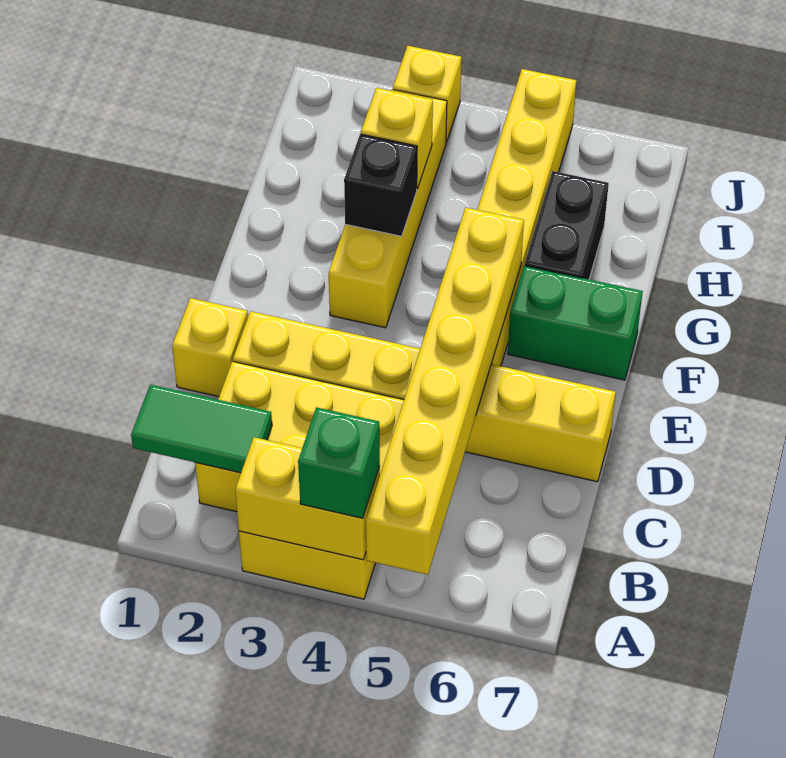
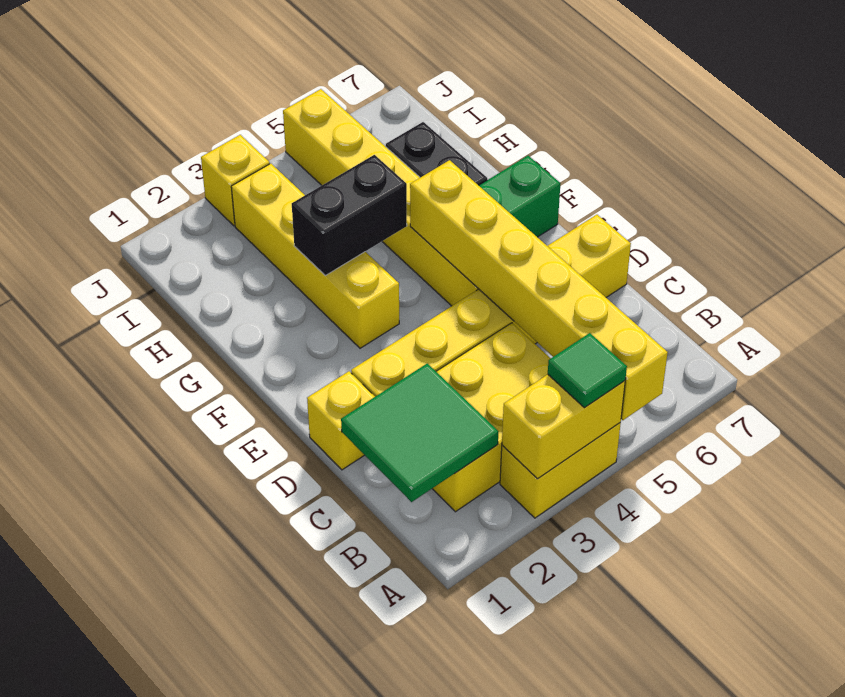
green 1x1 brick [298,407,380,518] -> green 1x1 tile [548,333,627,408]
green 1x2 tile [131,385,272,473] -> green 2x2 tile [341,363,498,502]
black 1x1 brick [344,134,417,236] -> black 1x2 brick [292,155,407,275]
yellow 1x1 brick [361,88,433,189] -> none

